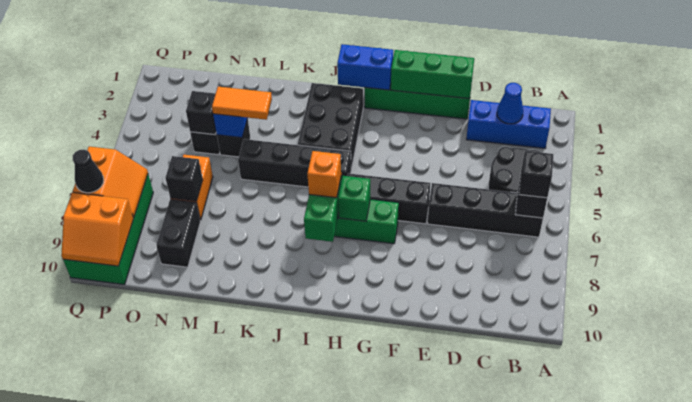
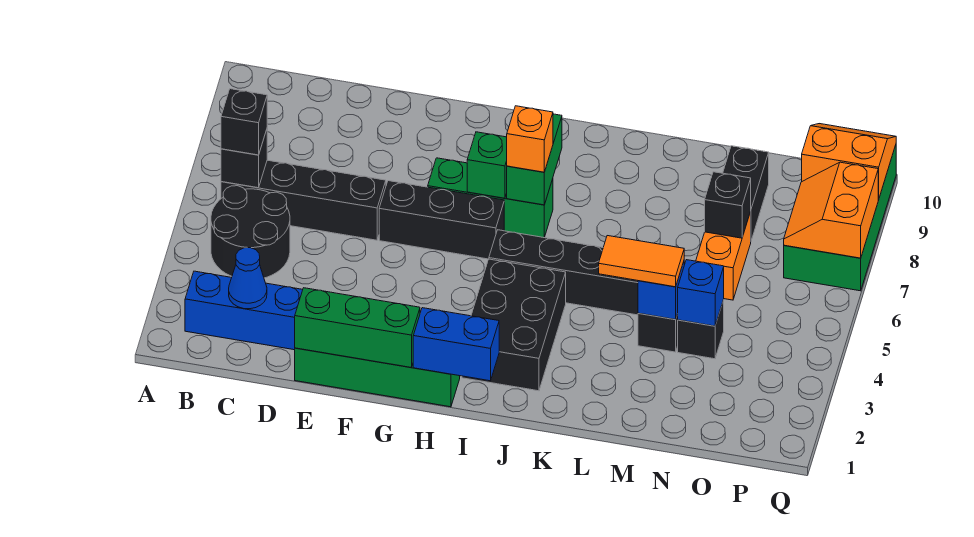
black 1x1 brick [186,91,216,135] -> blue 1x1 brick [678,260,724,326]
black 1x1 cone [73,149,104,193] -> none

